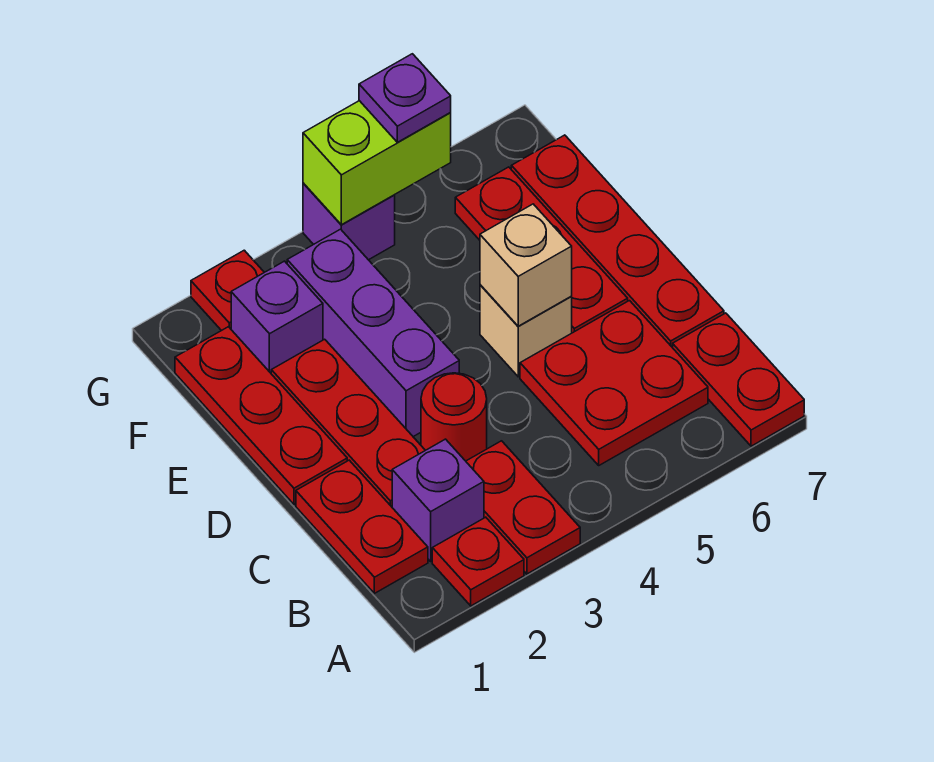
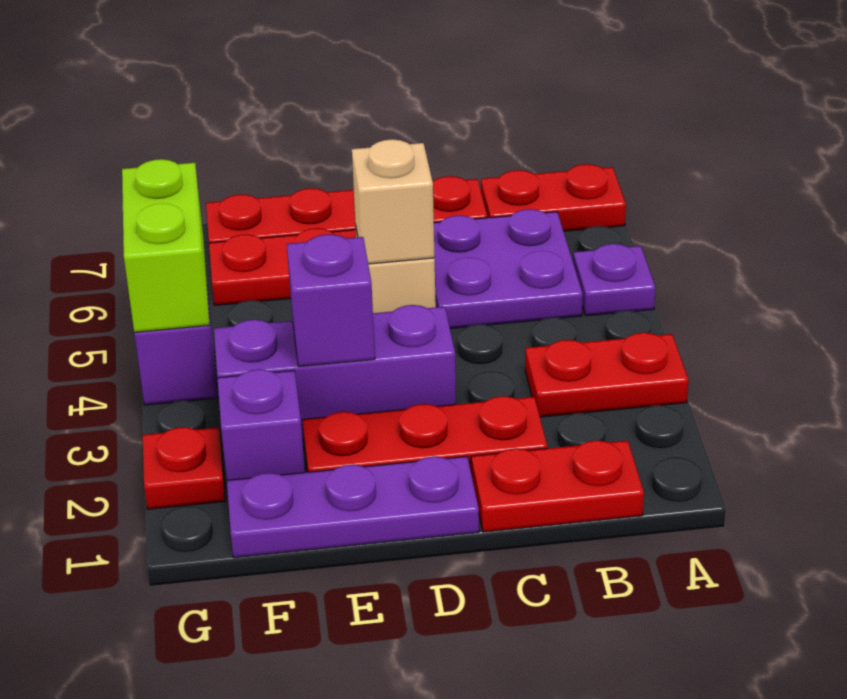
red 1x1 plate [432,517,524,606] -> none
purple 1x1 brick [392,439,484,561] -> purple 1x1 brick moved to [287,234,375,367]
red 2x2 plate [520,301,708,465] -> purple 2x2 plate [434,209,583,328]
red 1x1 round brick [421,373,487,461] -> none
red 1x3 plate [175,327,347,504] -> purple 1x3 plate [227,457,479,558]
purple 1x1 plate [359,54,451,142] -> purple 1x1 plate moved to [573,244,655,316]

